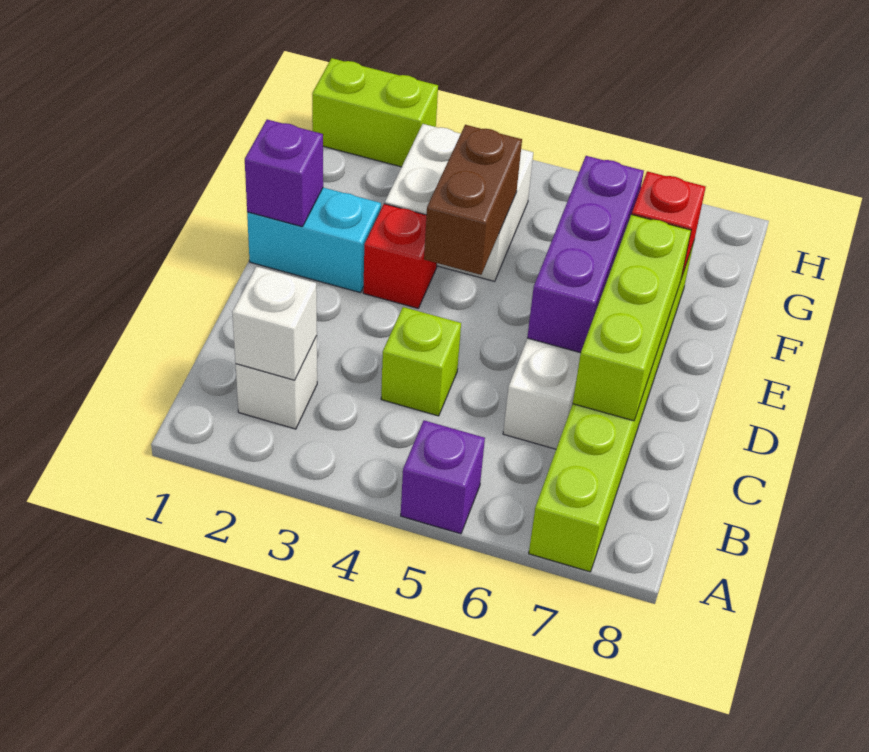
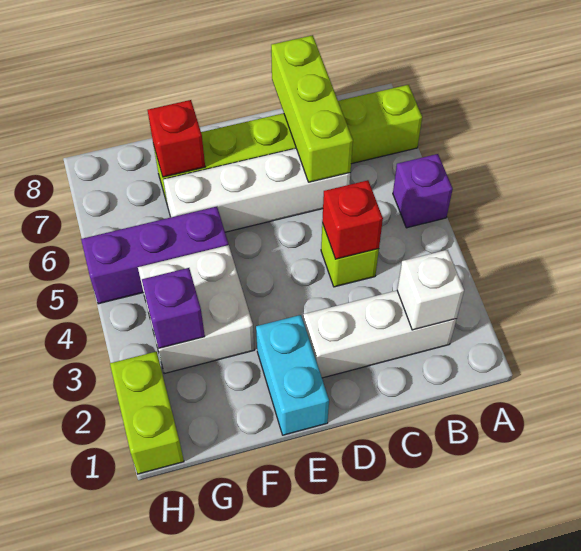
white 1x1 brick [235,336,317,429] -> white 1x3 brick [303,291,456,378]
lime 1x3 brick [573,215,691,421] -> lime 1x3 brick turned to [271,35,353,182]
purple 1x3 brick [527,156,644,353] -> purple 1x3 brick moved to [81,207,228,304]
purple 1x1 brick [245,119,323,227] -> purple 1x1 brick moved to [142,268,205,348]
red 1x1 brick [363,204,437,308] -> red 1x1 brick moved to [322,180,383,259]
brown 1x2 brick [424,125,522,275] -> none

